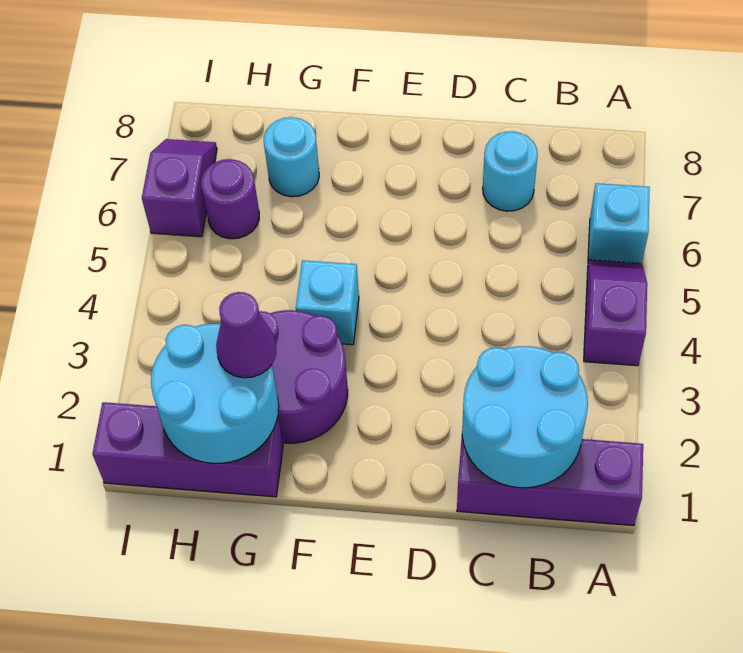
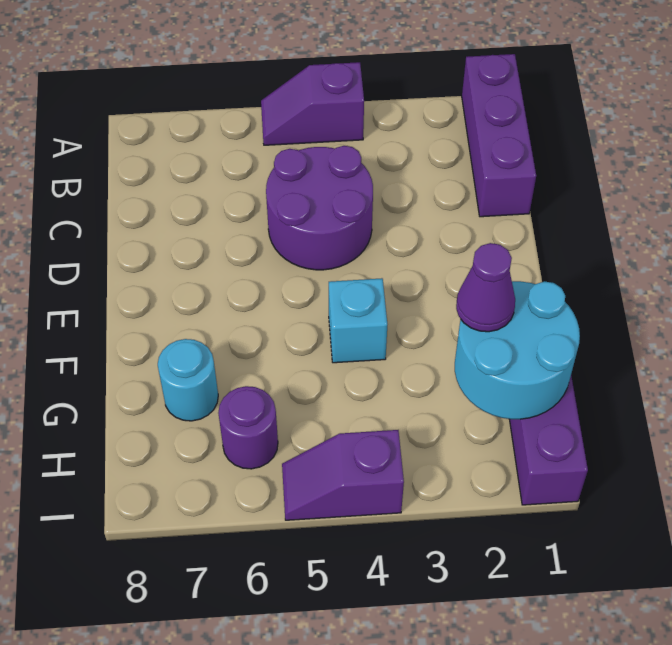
cyan 1x1 brick [588,183,650,263] -> none
cyan 2x2 round brick [462,346,588,488] -> none
cyan 1x1 round brick [483,131,538,211] -> none
purple 2x2 round brick [259,310,348,443] -> purple 2x2 round brick moved to [266,146,373,270]
purple 1x2 slope [142,139,217,237] -> purple 1x2 slope moved to [282,430,404,520]

